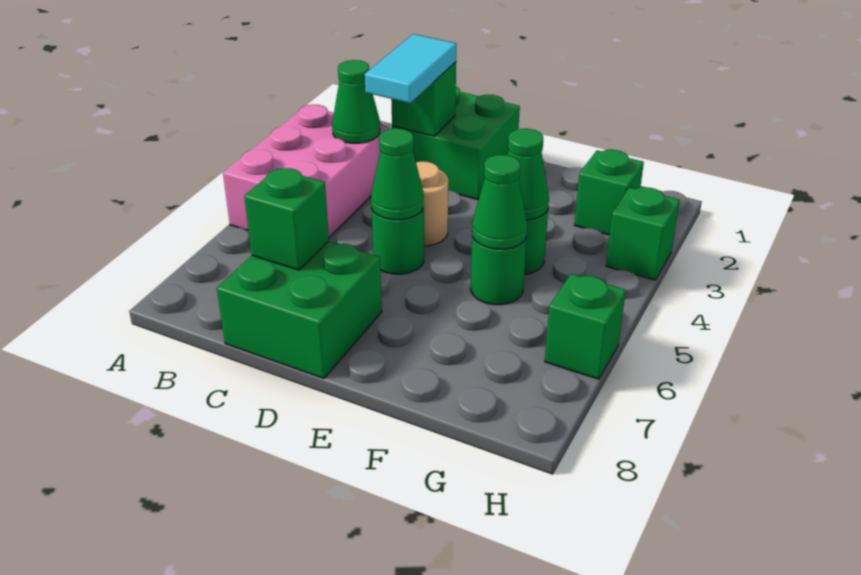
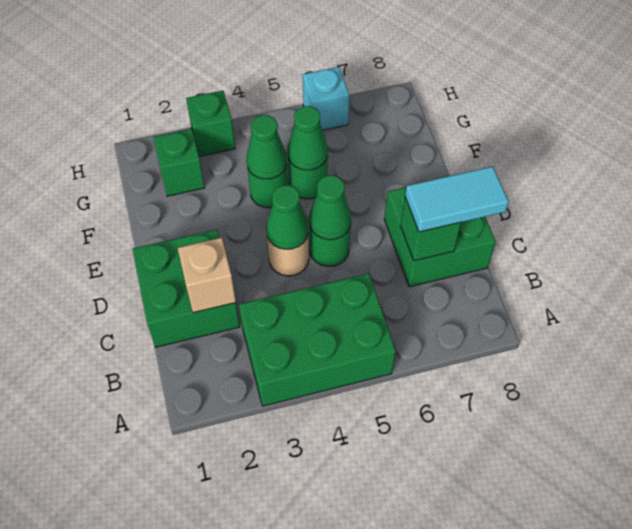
pink 2x3 brick [223,105,389,237] -> green 2x3 brick [239,274,396,406]
green 1x1 cone [332,60,380,143] -> green 1x1 cone moved to [266,185,309,249]
green 1x1 brick [391,62,456,136] -> tan 1x1 brick [178,238,236,313]
cyan 1x2 tile [365,34,456,103] -> cyan 1x2 tile moved to [405,166,509,232]
green 1x1 brick [545,274,626,379] -> cyan 1x1 brick [303,67,349,130]

